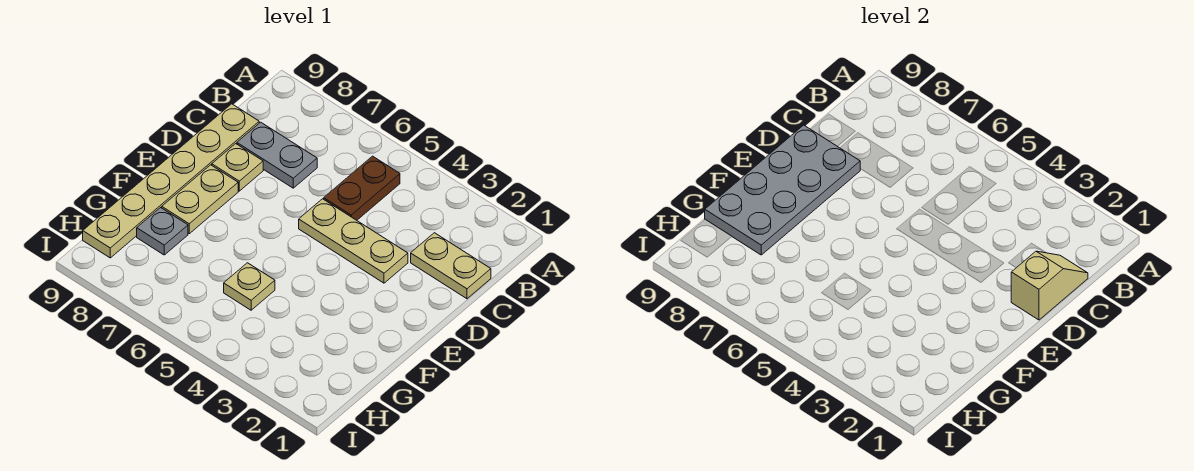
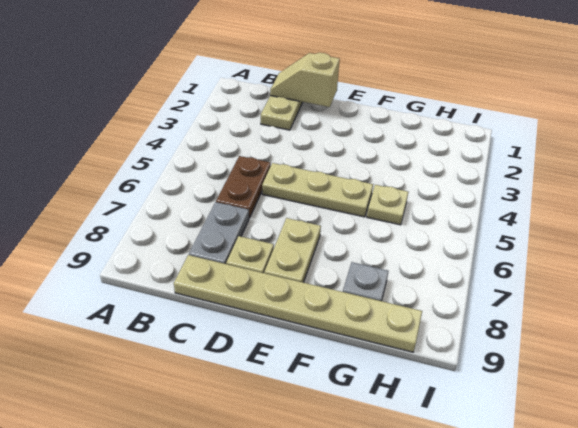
brown 1x2 plate [324,156,400,220] -> brown 1x2 plate turned to [216,156,271,218]
tan 1x3 plate [299,199,408,283] -> tan 1x3 plate turned to [262,163,373,217]
grey 2x4 plate [705,125,860,255] -> none
tan 1x2 plate [162,165,238,234] -> tan 1x2 plate turned to [264,218,321,282]

